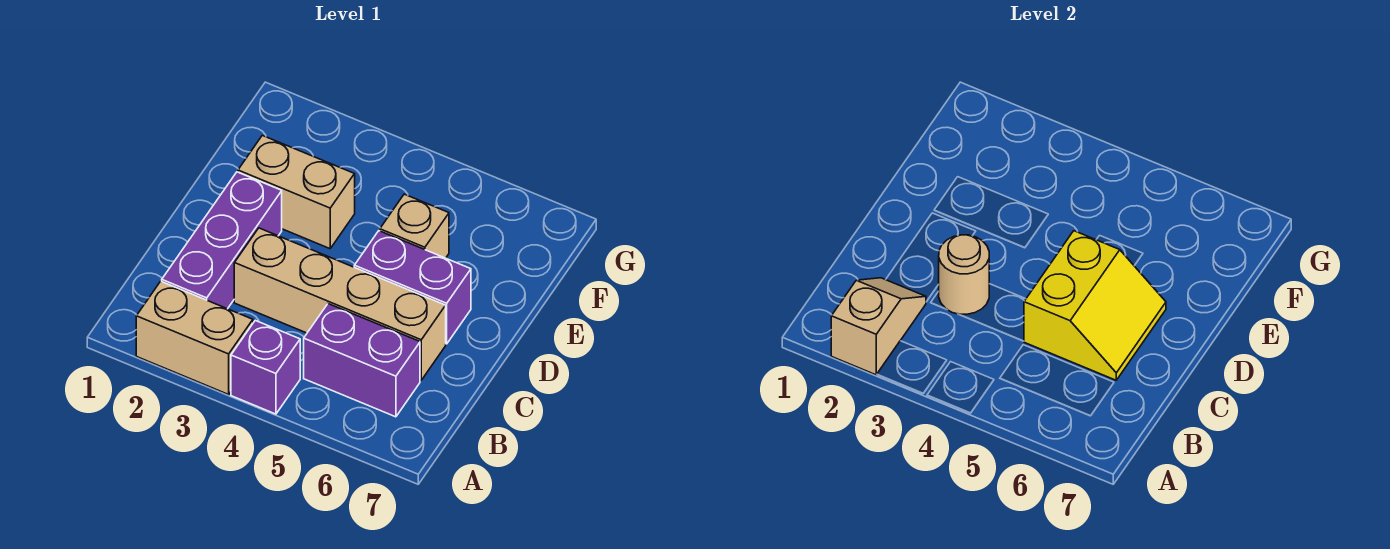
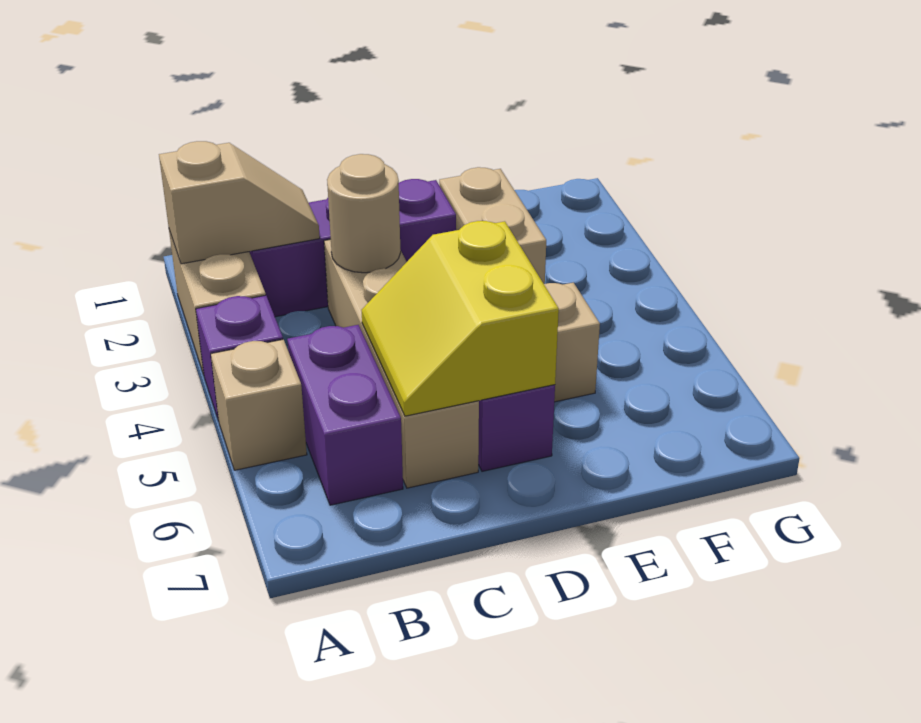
none -> tan 1x1 brick [211,339,307,470]
yellow 2x2 slope [1024,231,1166,380] -> yellow 2x2 slope turned to [362,221,559,416]

